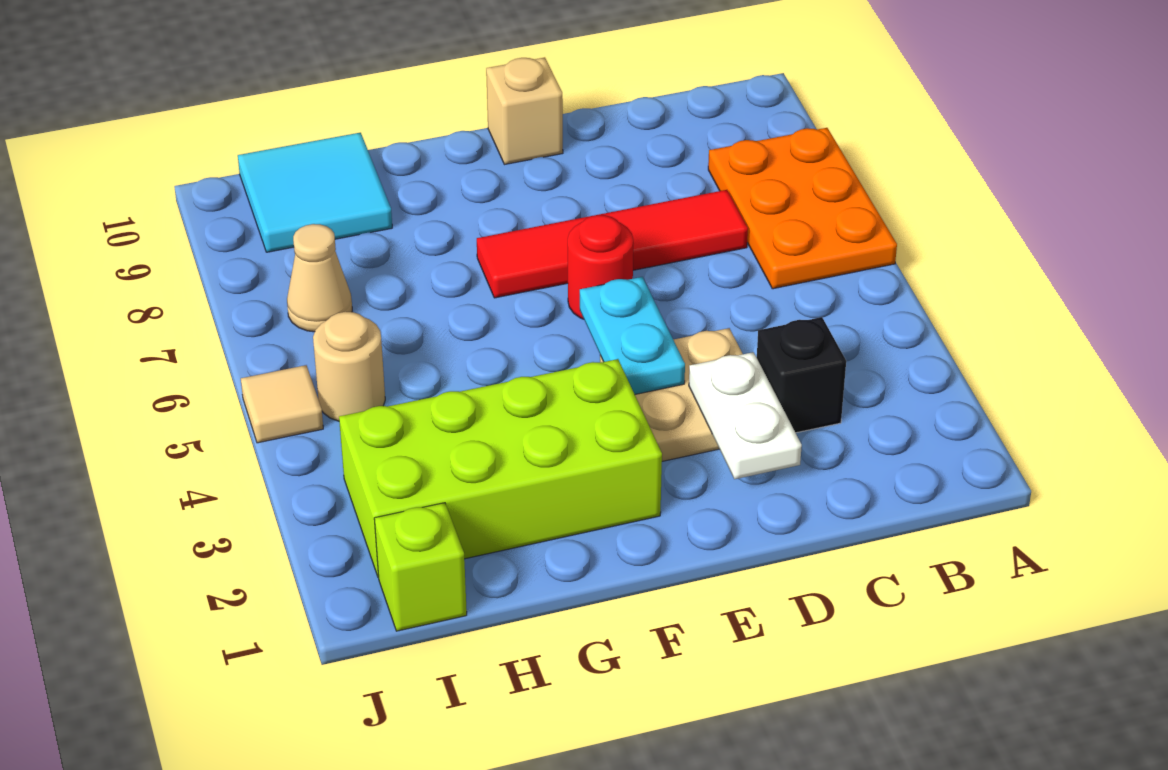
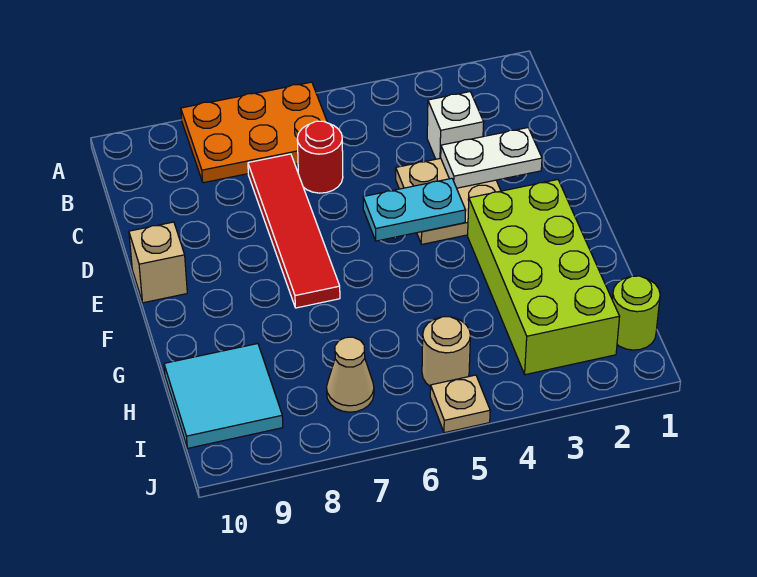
black 1x1 brick [757,317,846,433] -> white 1x1 brick [427,92,484,159]
red 1x1 round brick [568,215,633,319] -> red 1x1 round brick moved to [297,121,343,193]
lime 1x1 brick [374,503,467,631] -> lime 1x1 round brick [612,276,660,350]
tan 1x1 tile [241,365,323,443] -> tan 1x1 plate [430,375,490,433]

